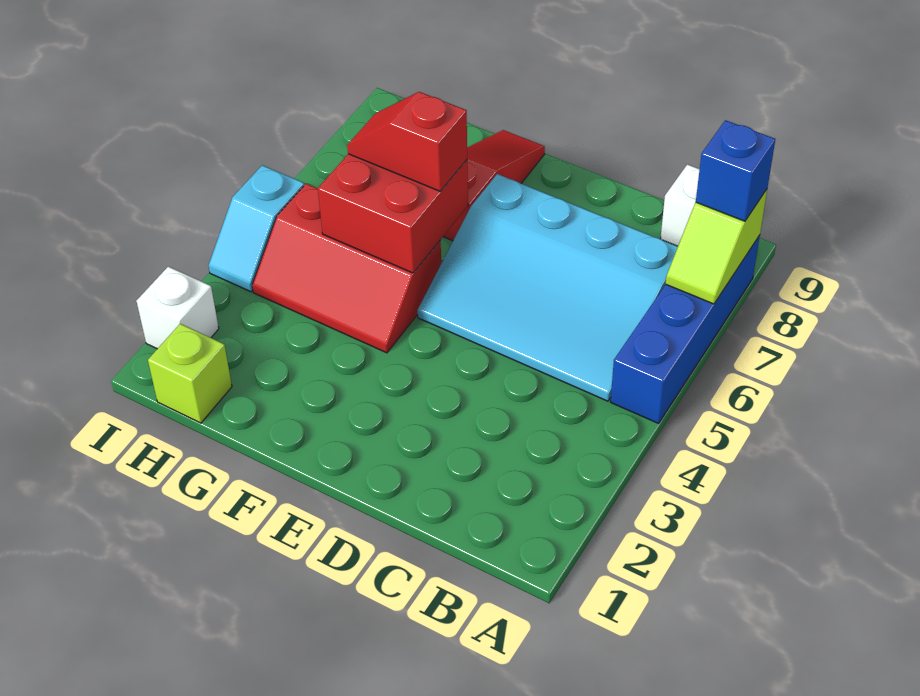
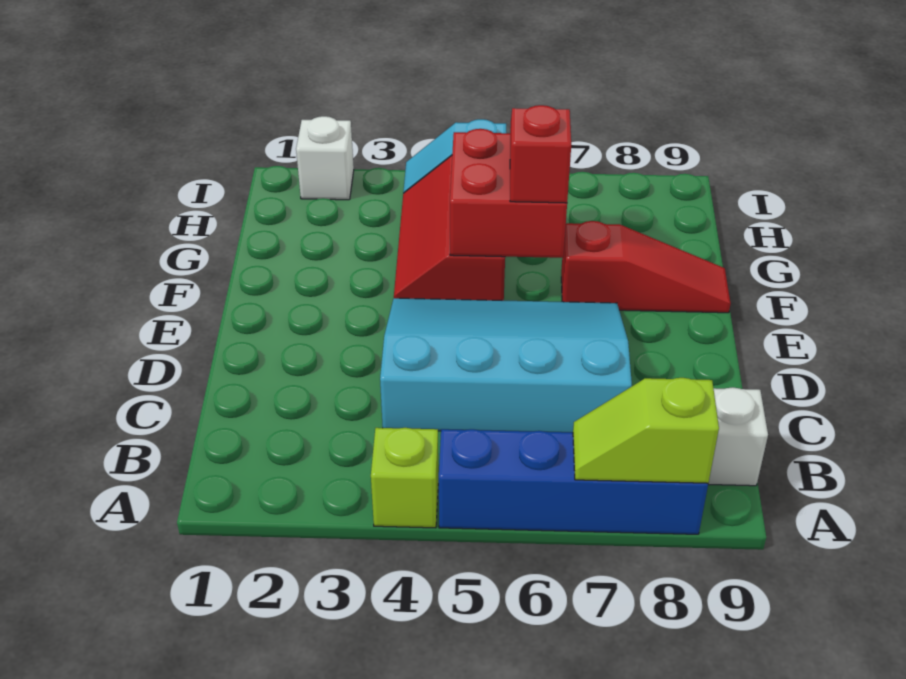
blue 1x1 brick [696,120,775,221] -> none
cyan 3x4 slope [417,174,678,401] -> cyan 3x4 slope turned to [380,298,632,432]
lime 1x1 brick [148,324,232,423] -> lime 1x1 brick moved to [371,428,438,528]

